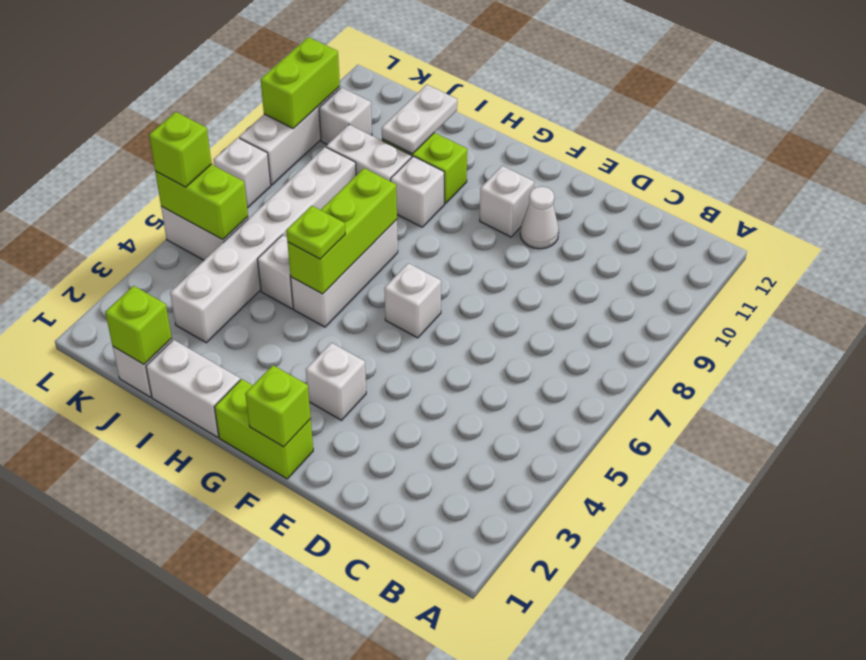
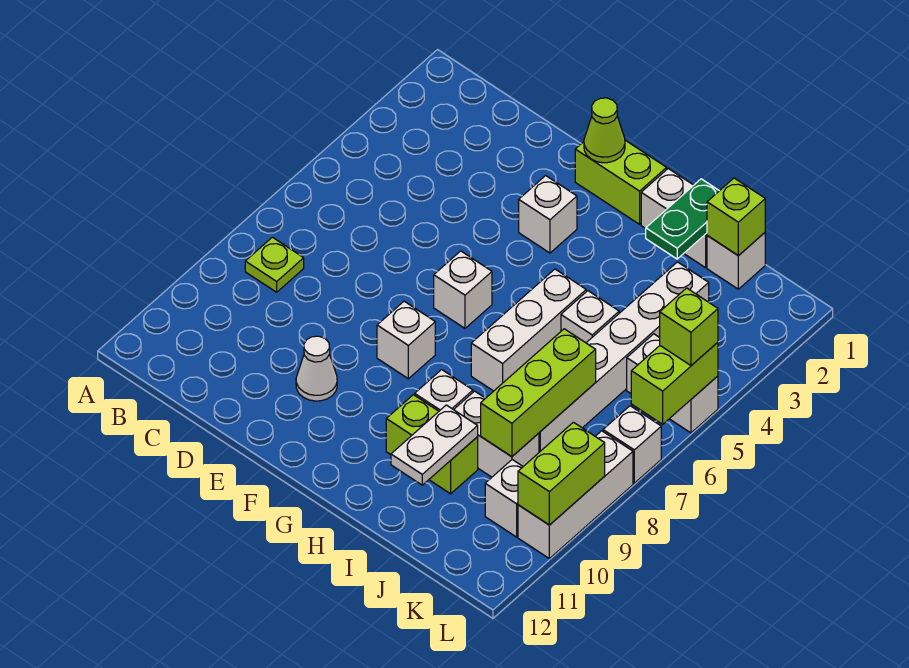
lime 1x1 brick [245,365,311,447] -> lime 1x1 cone [584,98,625,163]
white 1x1 brick [480,166,534,237] -> white 1x1 brick moved to [377,301,435,379]
lime 1x3 brick [287,168,397,294] -> lime 1x3 brick moved to [481,329,596,457]
lime 1x1 plate [286,206,345,259] -> lime 1x1 plate moved to [245,237,304,292]
none -> green 1x2 plate [646,179,719,259]
lime 1x2 brick [155,164,248,240] -> lime 1x2 brick turned to [631,342,718,424]

